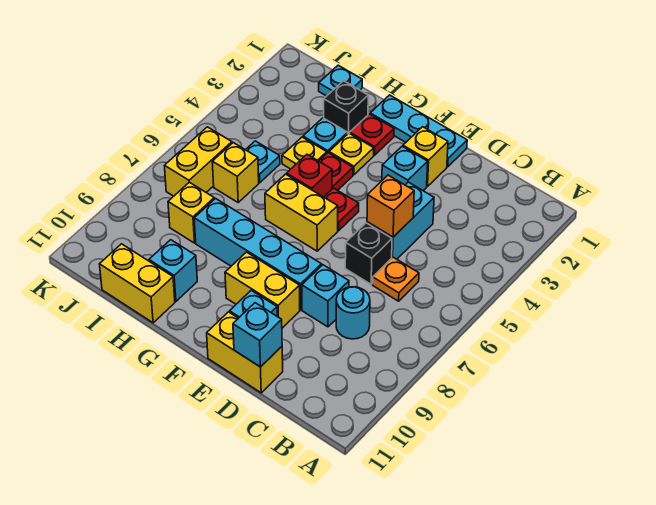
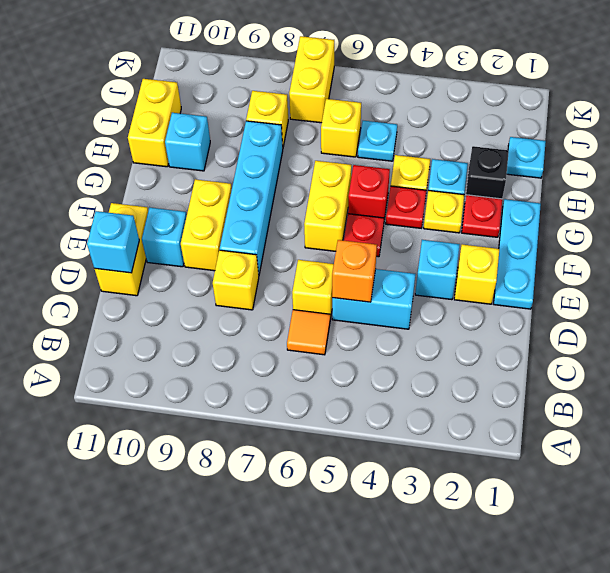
orange 1x1 plate [373,257,419,301] -> orange 1x1 tile [287,310,330,355]
cyan 1x1 round brick [336,287,370,339] -> none
black 1x1 brick [345,223,392,284] -> yellow 1x1 brick [292,260,334,319]
cyan 1x1 brick [302,265,349,327] -> yellow 1x1 brick [213,250,259,310]
yellow 1x2 brick [164,127,232,196] -> yellow 1x2 brick turned to [289,36,334,123]

